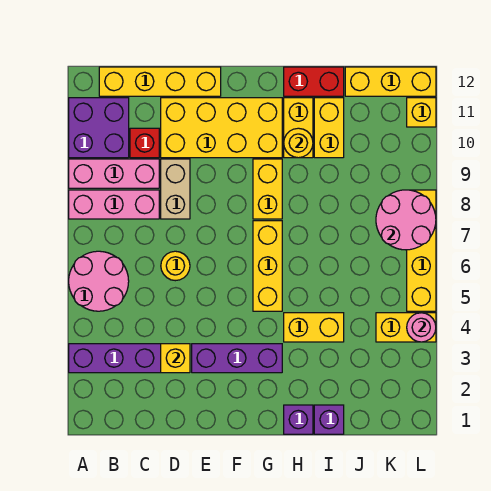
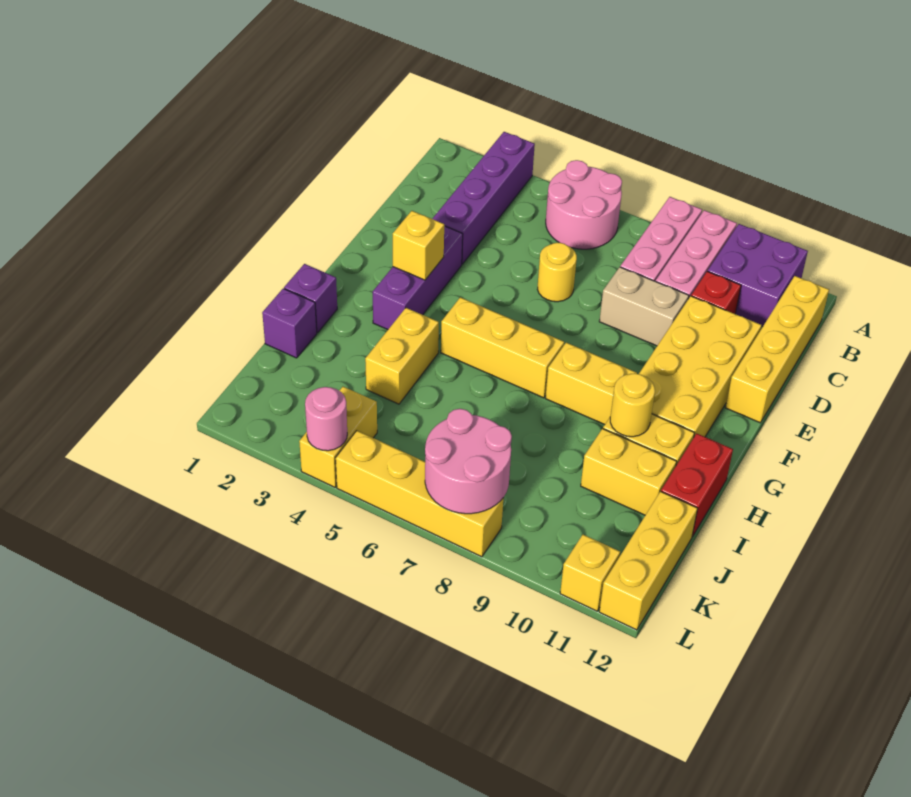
yellow 1x1 brick [161,344,190,373] -> yellow 1x1 brick moved to [393,211,444,280]

